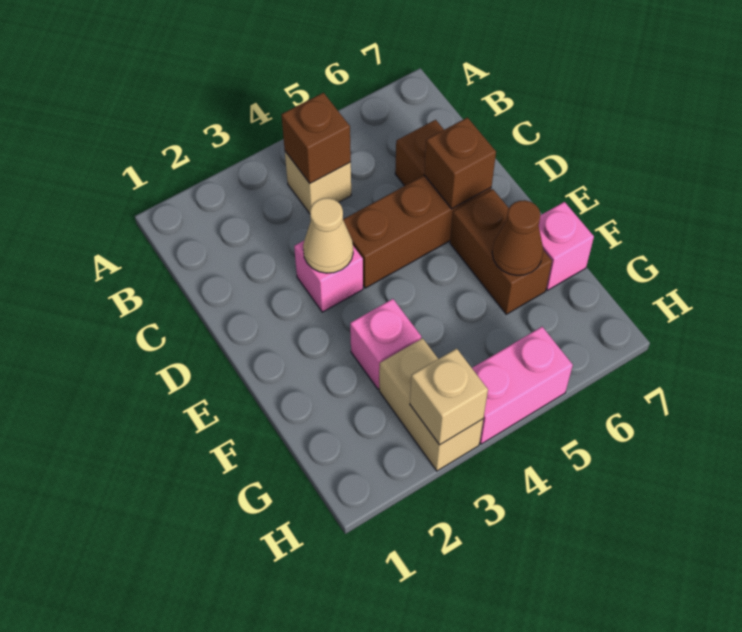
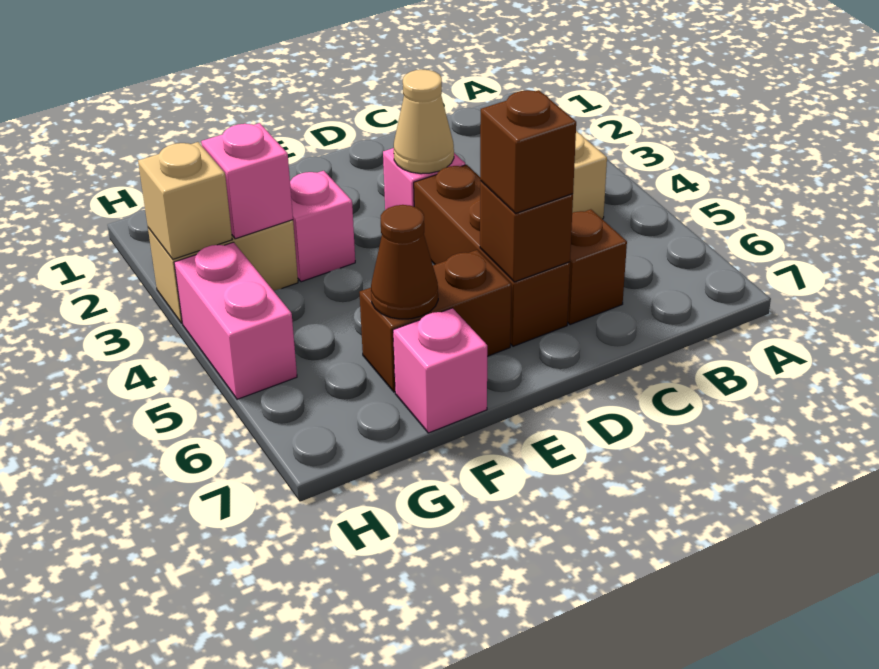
brown 1x1 brick [281,93,351,183] -> brown 1x1 brick moved to [480,90,576,213]
none -> pink 1x1 brick [201,123,293,239]

